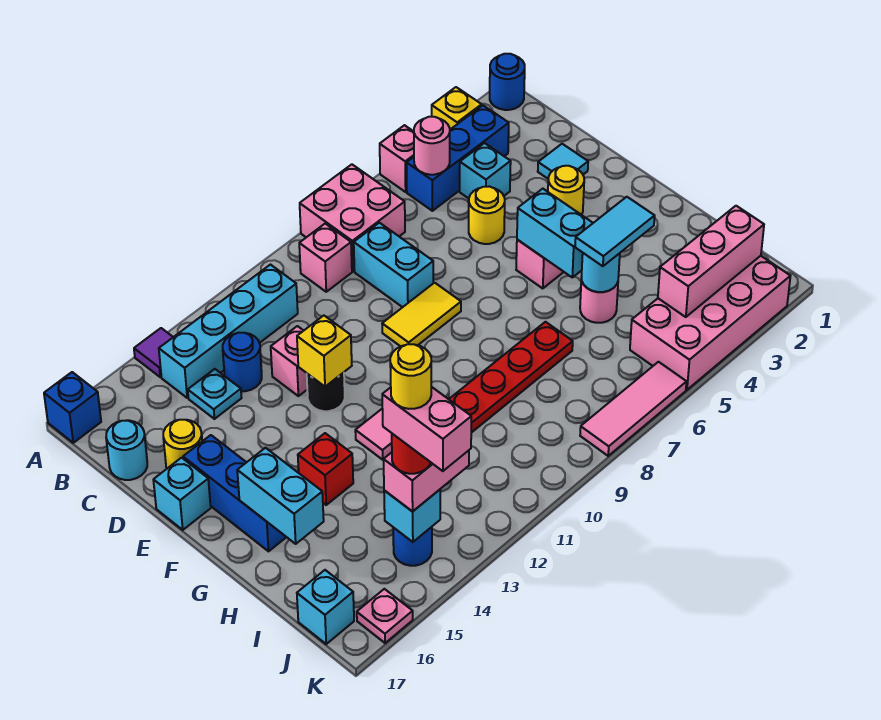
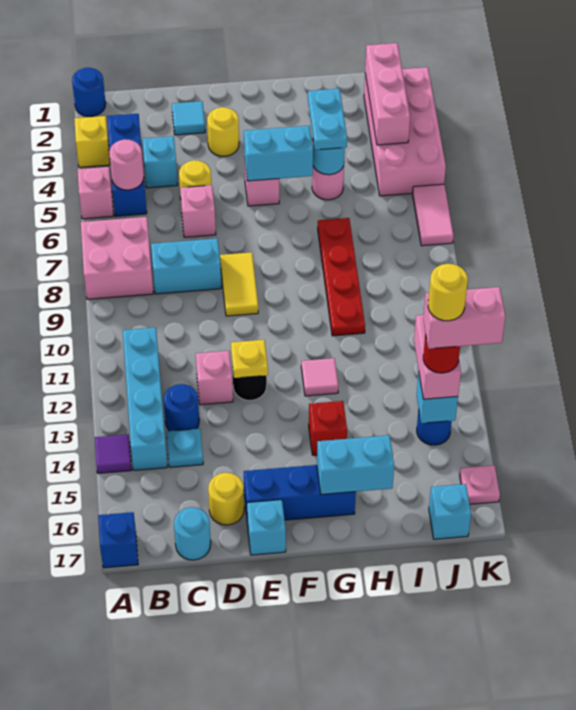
pink 1x1 brick [299,224,352,292] -> pink 1x1 brick moved to [180,185,216,237]
yellow 1x1 brick [297,316,352,387] -> yellow 1x1 plate [231,340,268,378]
cyan 1x2 tile [575,197,655,266] -> cyan 1x2 plate [308,89,347,150]
pink 1x3 tile [580,362,686,456] -> pink 1x2 tile [413,184,454,246]

